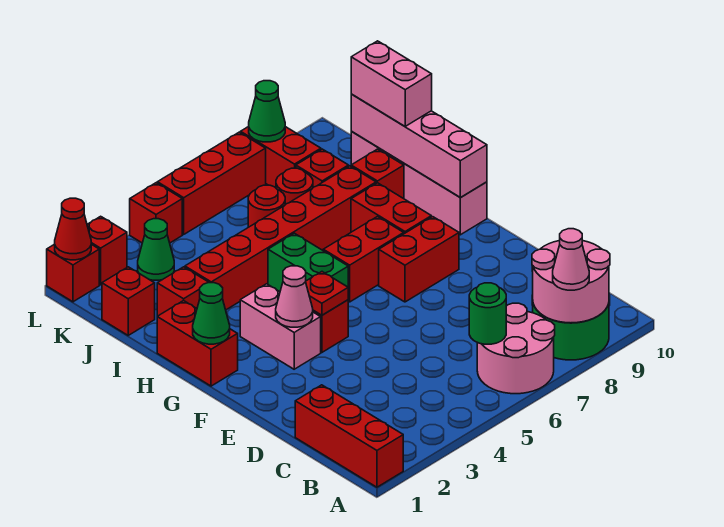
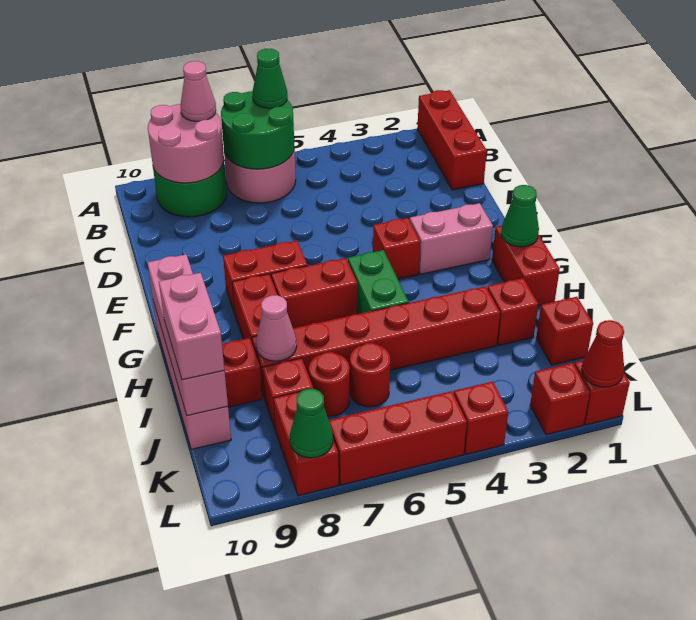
green 1x1 round brick [469,283,506,344] -> green 2x2 round brick [221,91,294,169]
pink 1x2 brick [240,284,321,369] -> pink 1x2 brick turned to [410,203,493,274]
pink 1x1 cone [276,266,313,327] -> pink 1x1 cone moved to [256,295,297,361]
red 1x1 plate [306,272,348,315] -> none
green 1x1 cone [138,219,174,280] -> green 1x1 cone moved to [253,49,288,108]

